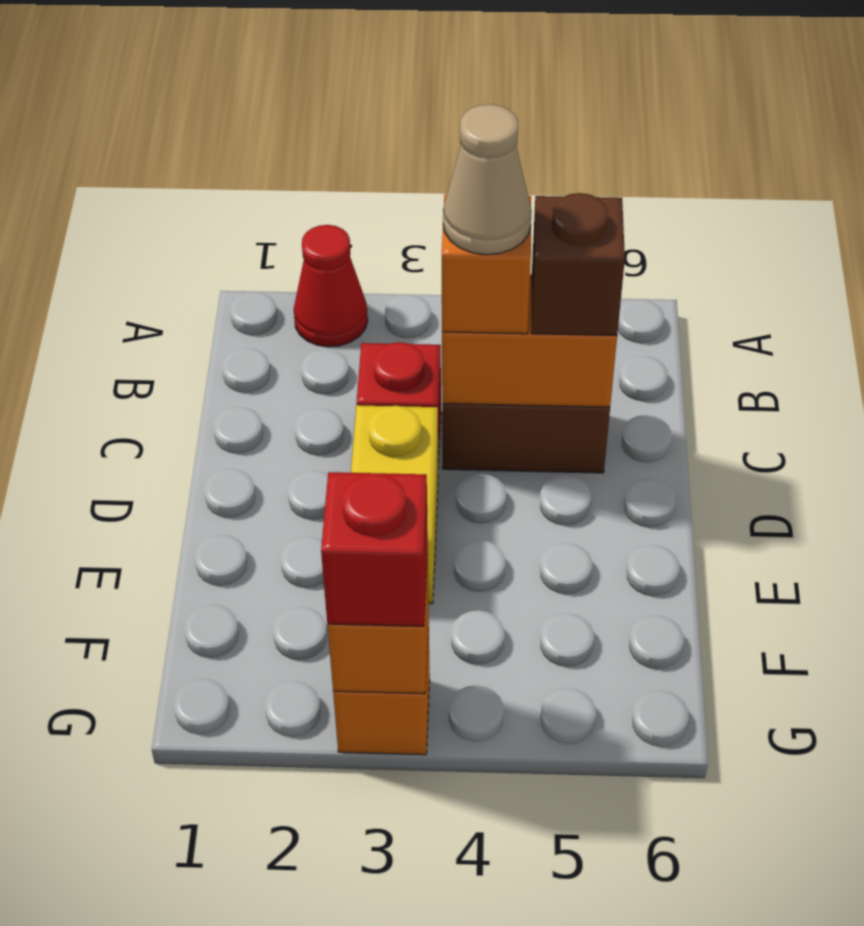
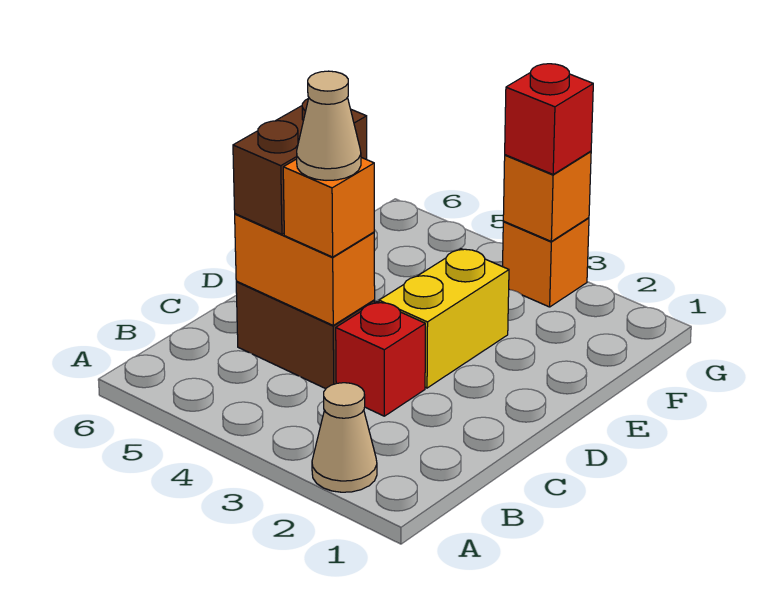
red 1x1 cone [294,225,368,347] -> tan 1x1 cone [312,383,377,492]
brown 1x1 brick [532,193,625,335] -> brown 1x2 brick [233,99,367,234]

